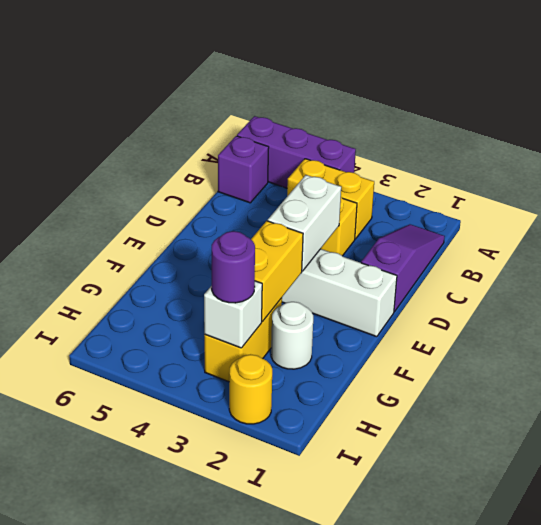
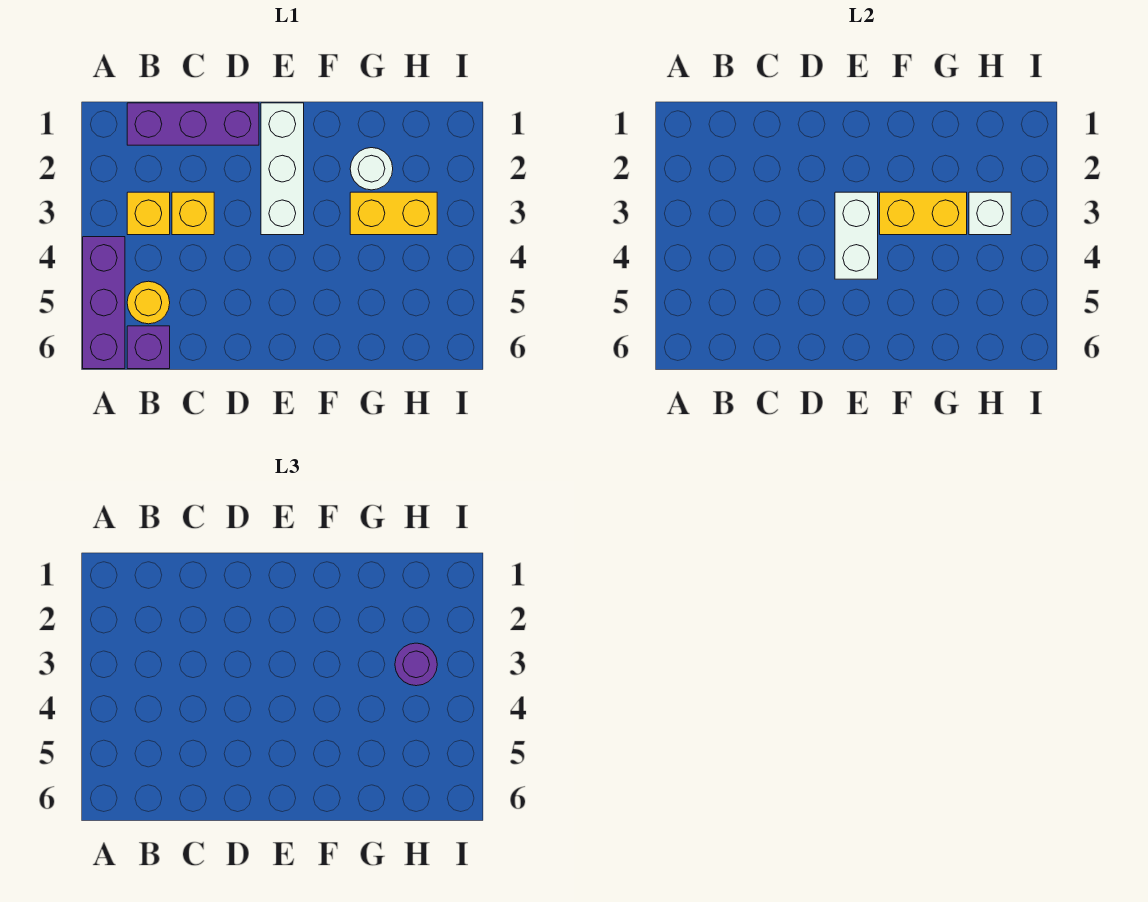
purple 1x3 slope [361,224,445,312] -> purple 1x3 brick [127,103,259,145]
yellow 1x2 brick [287,159,374,239] -> yellow 1x1 brick [127,192,170,235]
white 1x2 brick [268,175,341,271] -> white 1x2 brick turned to [835,192,878,279]
yellow 1x1 round brick [229,354,272,424] -> yellow 1x1 round brick moved to [127,281,170,324]

